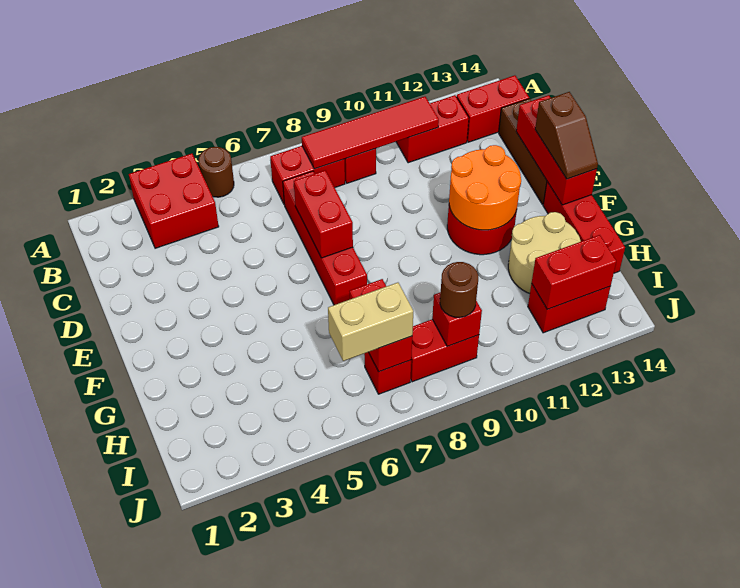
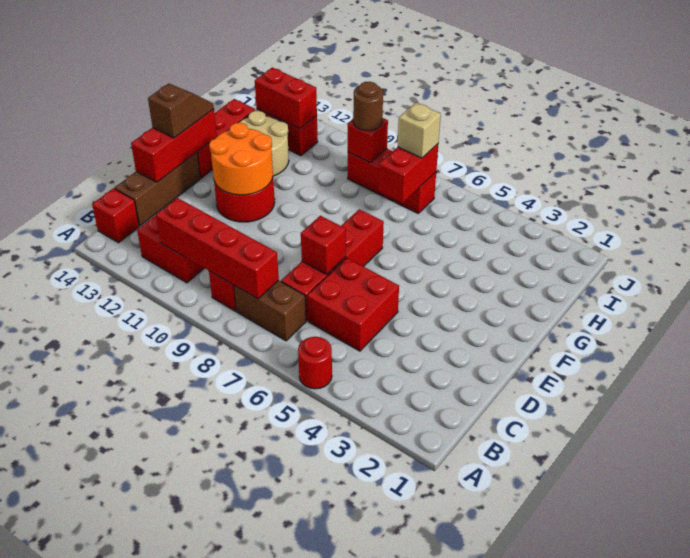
red 2x2 brick [129,154,219,248] -> red 2x2 brick moved to [307,258,399,351]
brown 1x1 round brick [198,147,234,197] -> red 1x1 round brick [298,337,332,389]
red 1x2 brick [270,146,345,204] -> brown 1x2 brick [234,281,306,341]
red 1x4 tile [302,97,439,169] -> red 1x4 brick [156,198,279,299]
red 1x2 brick [457,75,529,142] -> red 1x1 brick [92,188,139,243]
red 1x2 brick [294,171,353,258] -> red 1x1 brick [301,216,346,274]
tan 1x2 brick [328,283,413,361] -> tan 1x1 brick [397,103,441,158]

